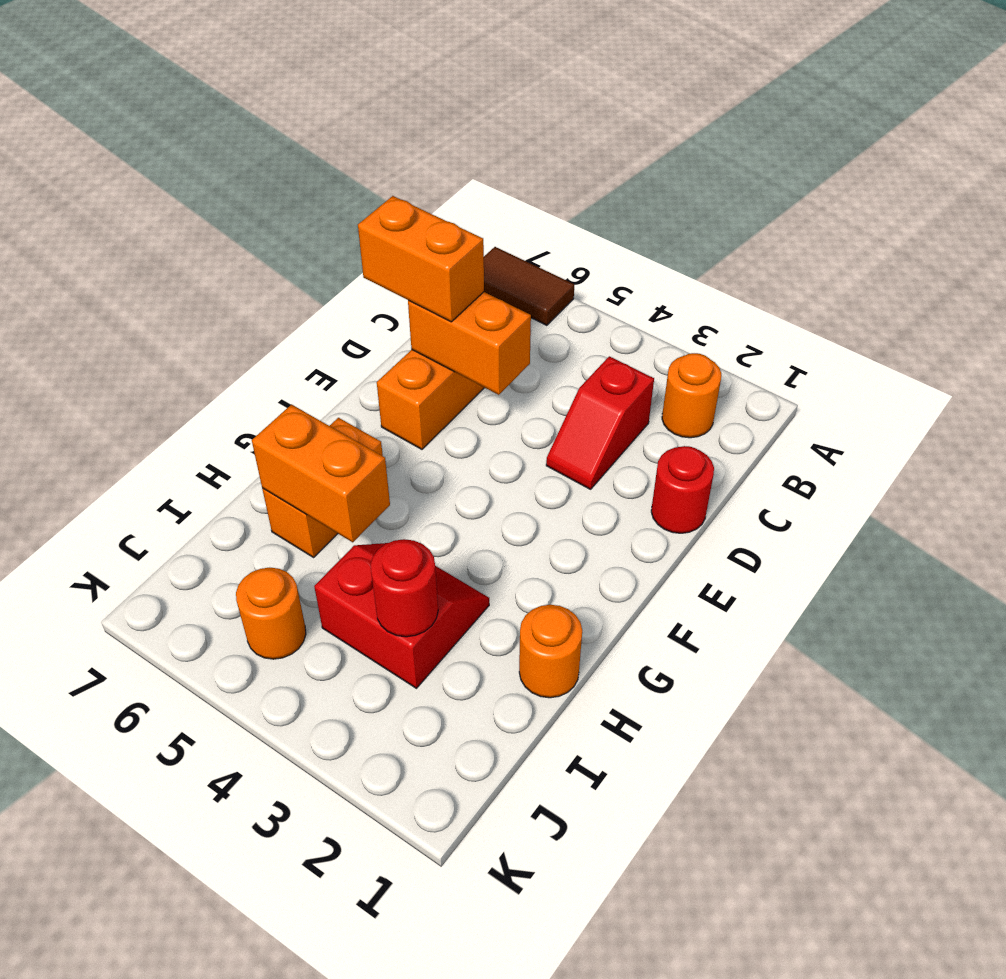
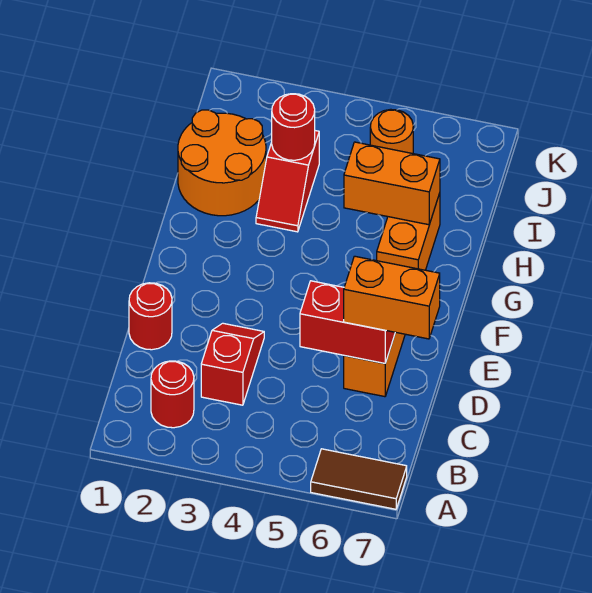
orange 1x1 round brick [662,353,721,438] -> red 1x1 round brick [151,361,194,428]
orange 1x2 brick [408,292,531,395] -> red 1x2 brick [300,281,395,363]
orange 1x1 round brick [519,605,582,698] -> orange 2x2 round brick [178,110,266,216]
red 2x2 slope [314,543,489,688] -> red 1x2 slope [256,131,319,232]

